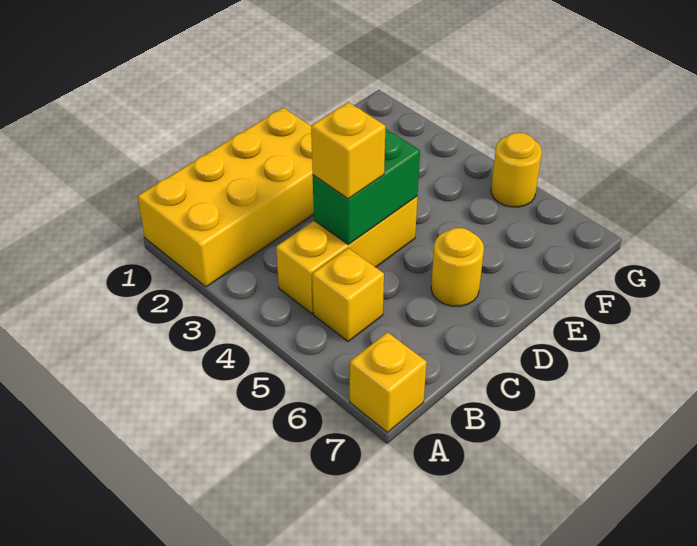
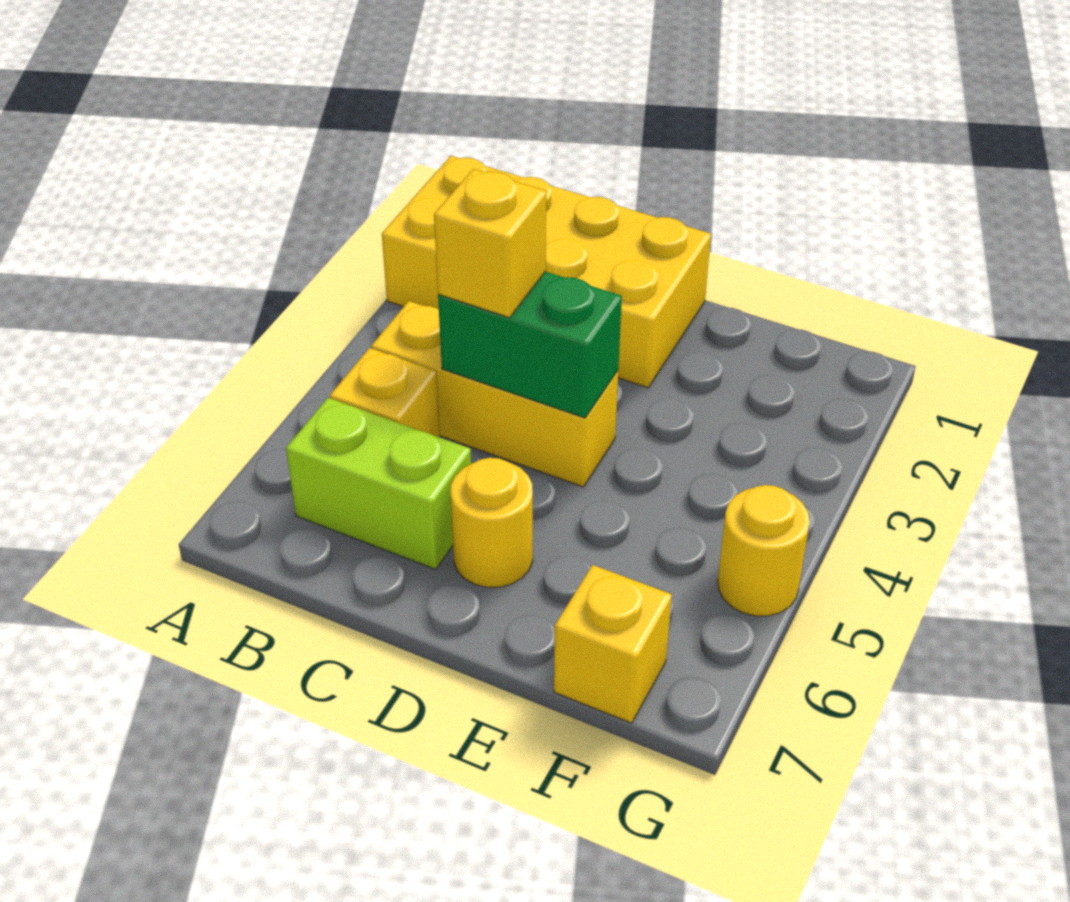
yellow 1x1 brick [350,332,427,432] -> yellow 1x1 brick moved to [554,565,672,723]
none -> lime 1x2 brick [286,398,471,569]

